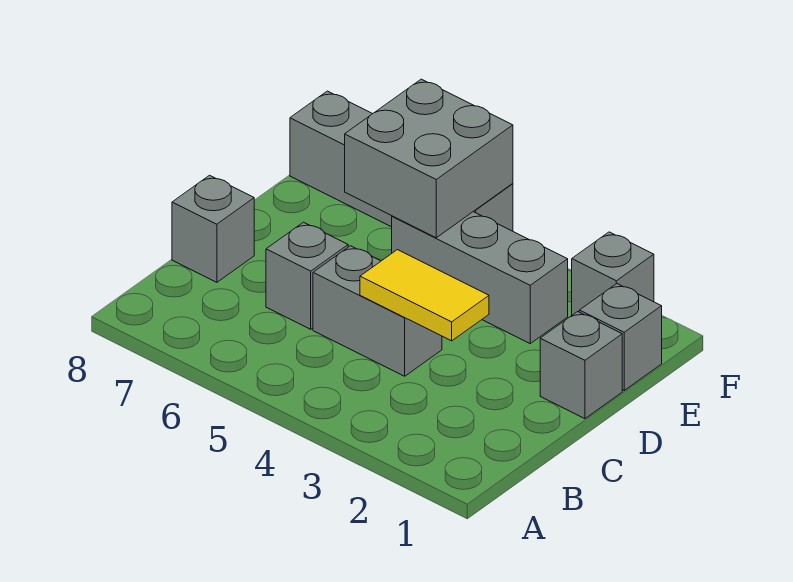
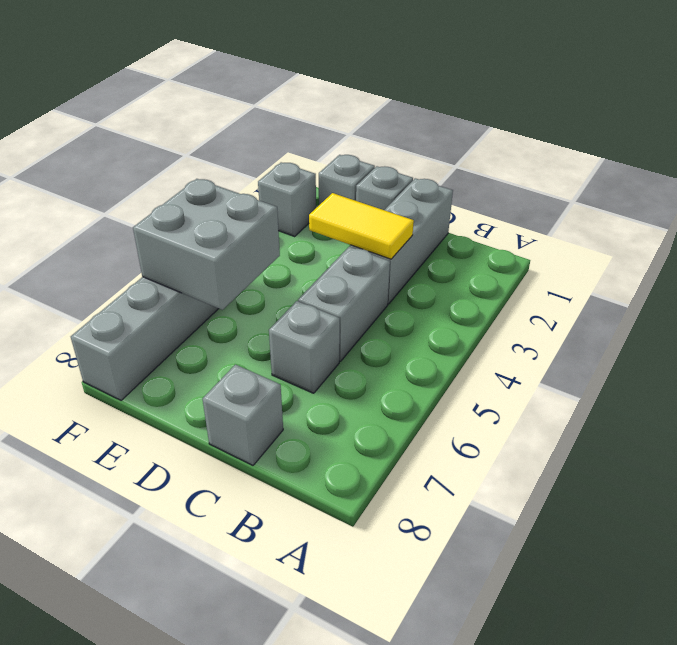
yellow 1x2 tile [360,250,489,341] -> yellow 1x2 tile turned to [309,193,414,259]
grey 1x3 brick [392,212,568,343] -> grey 1x3 brick moved to [350,178,453,304]

